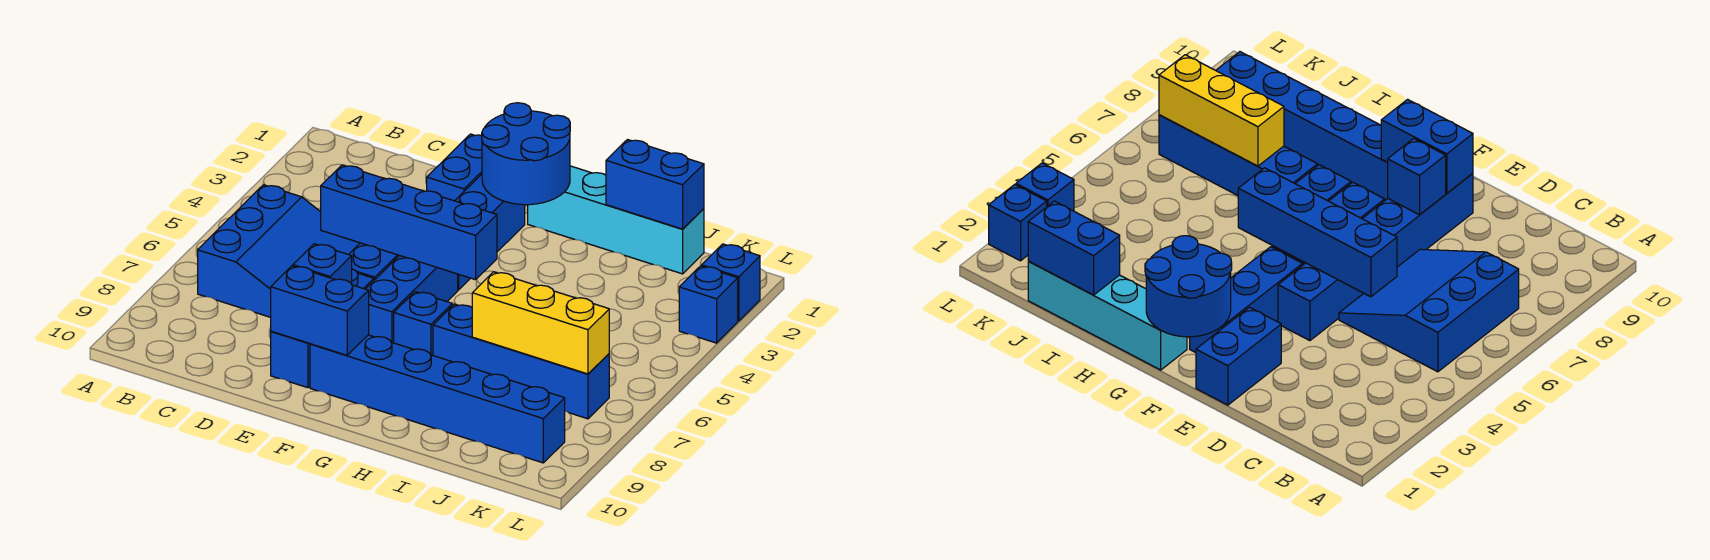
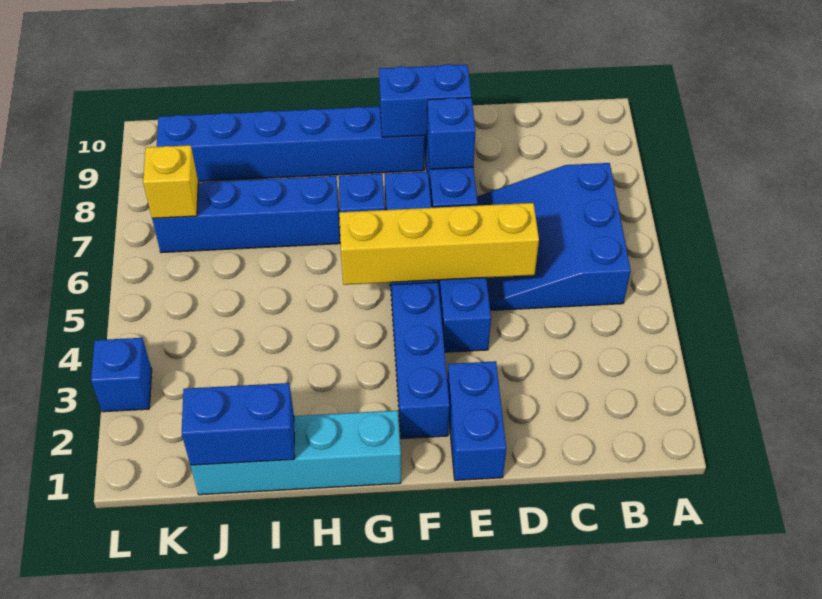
blue 1x4 brick [321,165,497,280] -> yellow 1x4 brick [339,203,539,285]
blue 2x2 round brick [482,103,570,205] -> none
yellow 1x3 brick [472,272,609,374] -> yellow 1x1 brick [143,145,198,218]
blue 1x1 brick [702,244,760,321] -> none

